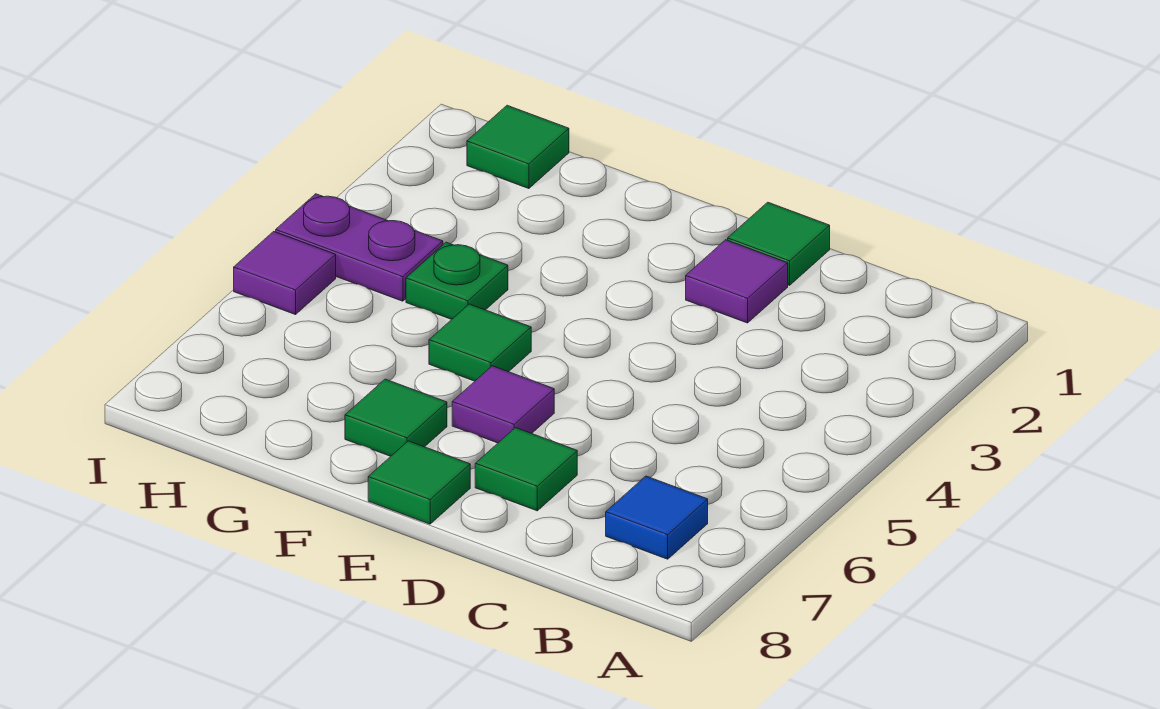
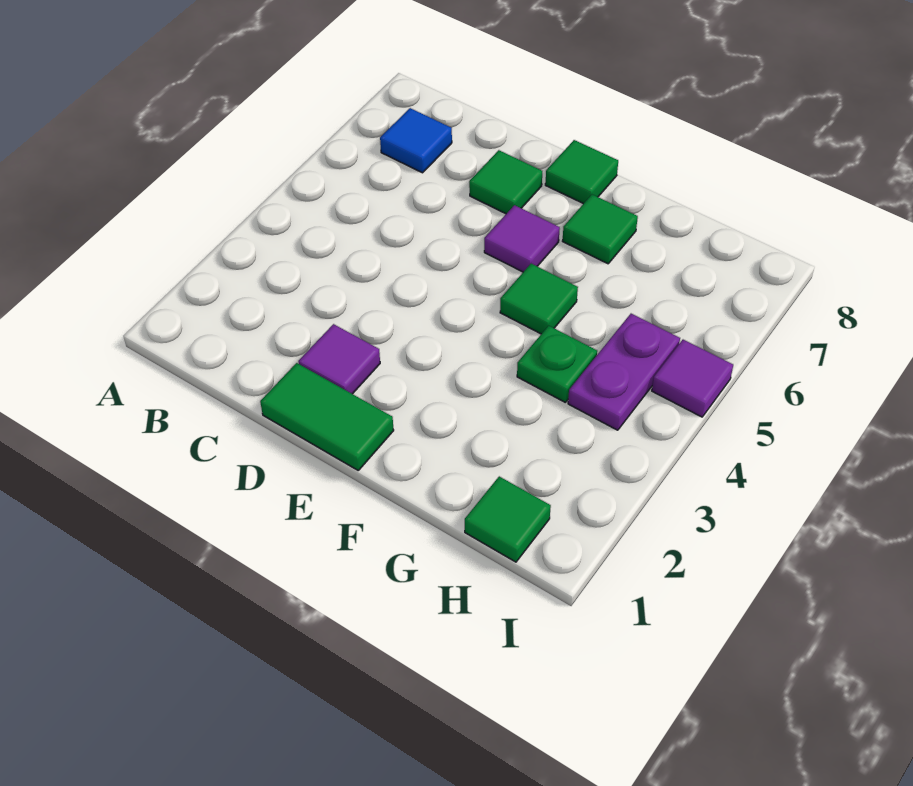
green 1x1 tile [728,202,830,285] -> green 1x2 tile [260,363,394,470]
purple 1x2 plate [276,194,443,301] -> purple 1x2 plate turned to [568,314,680,430]

